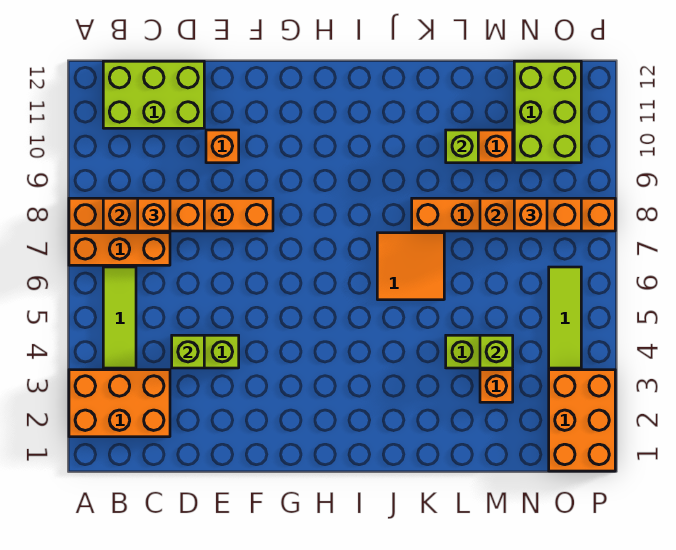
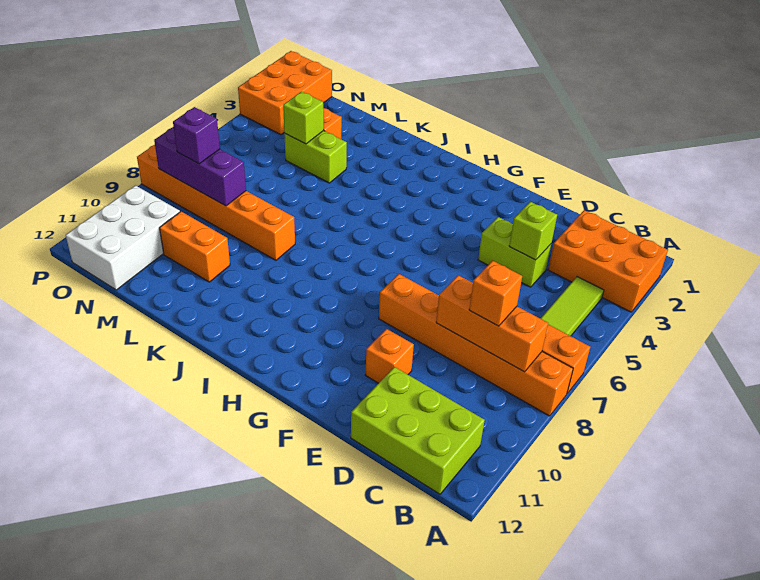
orange 2x2 tile [377,233,444,300] -> none
lime 1x1 brick [446,130,478,163] -> none
orange 1x3 brick [480,198,581,231] -> purple 1x3 brick [154,127,246,206]
orange 1x1 brick [514,198,547,231] -> purple 1x1 brick [173,107,220,164]
lime 2x3 brick [514,61,581,163] -> white 2x3 brick [66,186,180,290]
lime 1x3 tile [549,267,581,368] -> none

